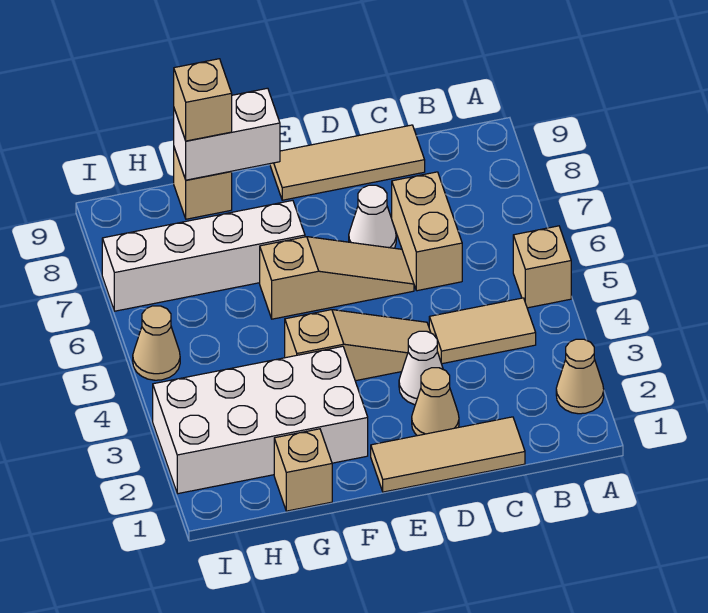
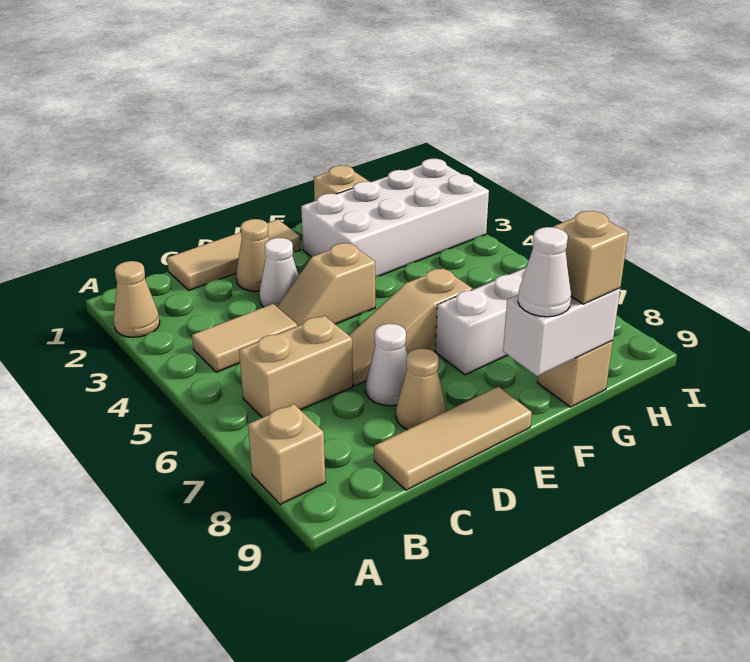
tan 1x1 brick [513,226,571,308] -> tan 1x1 brick moved to [248,404,325,505]
tan 1x2 brick [392,172,462,291] -> tan 1x2 brick turned to [239,316,353,418]
tan 1x3 slope [285,310,431,381] -> tan 1x2 slope [277,243,375,326]
none -> white 1x1 cone [518,227,571,317]
tan 1x1 cone [133,306,180,380] -> tan 1x1 cone moved to [396,348,446,430]

